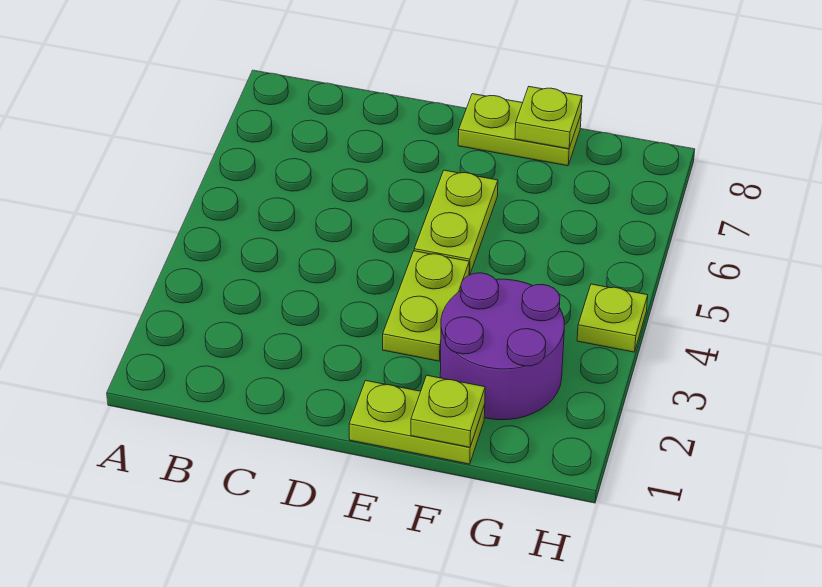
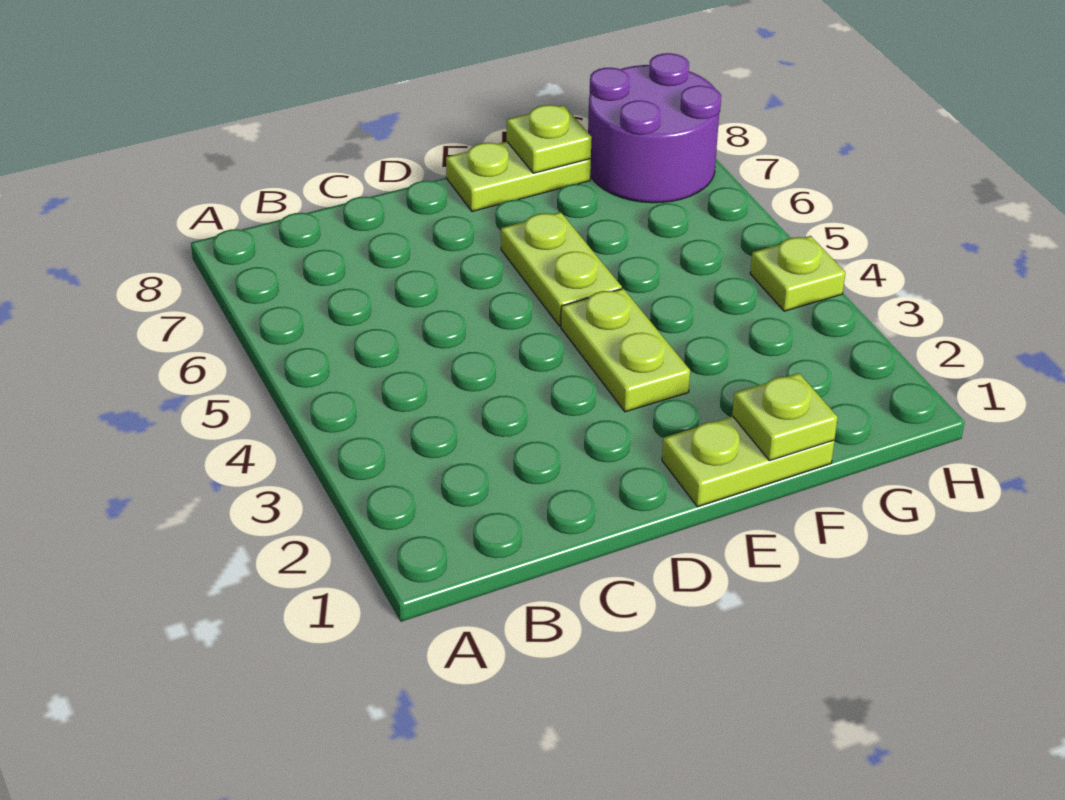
purple 2x2 round brick [440,273,564,420] -> purple 2x2 round brick moved to [588,53,721,203]

